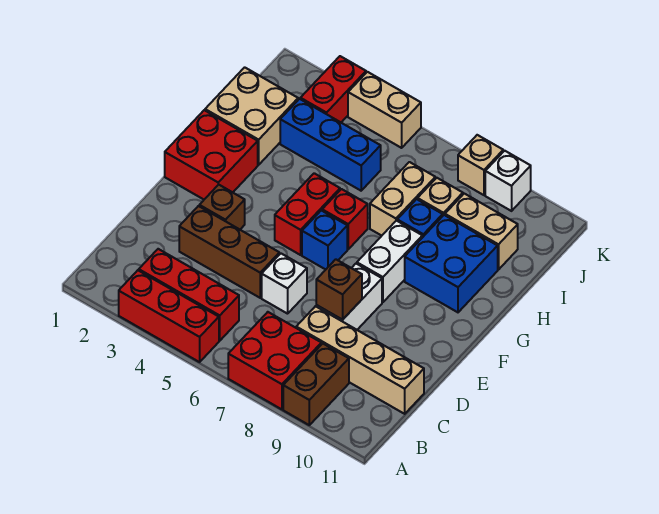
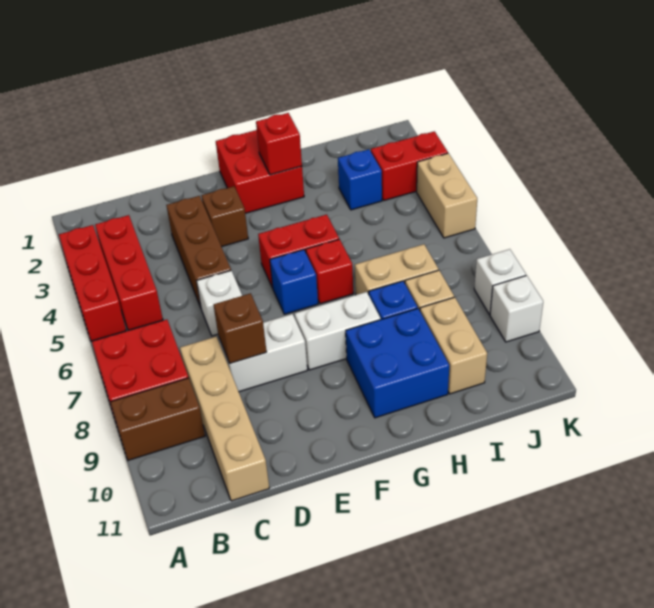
none -> red 1x1 brick [256,113,302,175]
tan 2x2 brick [205,67,298,165] -> none
blue 1x3 brick [280,99,381,191] -> blue 1x1 brick [338,149,382,210]
tan 1x1 brick [458,135,503,195] -> white 1x1 brick [474,249,526,315]

